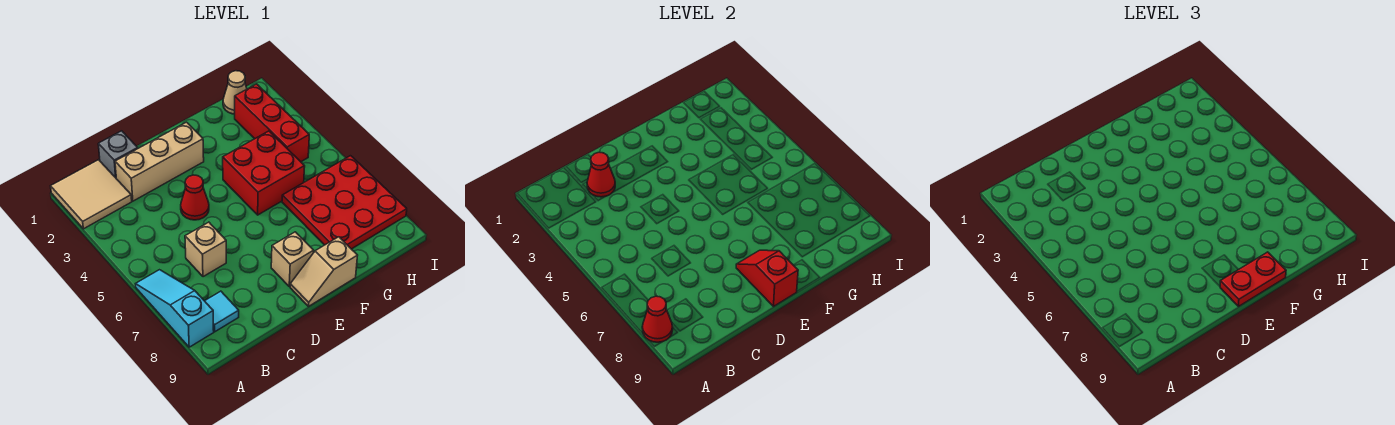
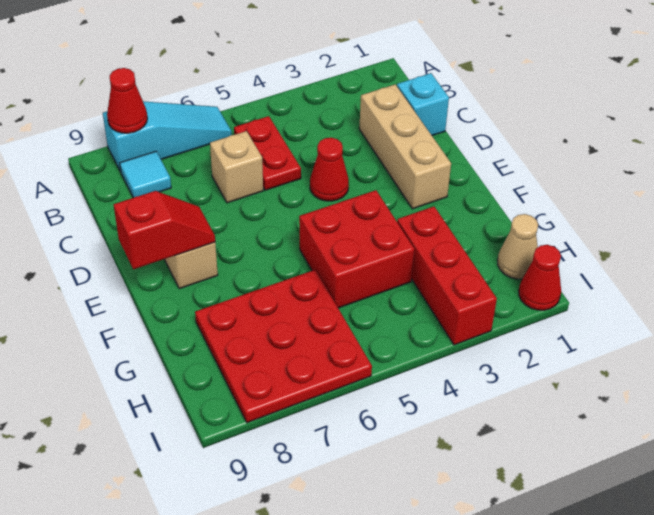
tan 2x2 tile [51,160,132,229] -> none
grey 1x1 brick [98,131,138,178] -> cyan 1x1 brick [397,73,449,136]
red 1x1 cone [587,152,615,197] -> red 1x1 cone moved to [519,245,561,310]
tan 1x2 slope [290,237,358,307] -> none
red 1x2 plate [1220,252,1286,307] -> red 1x2 plate moved to [234,116,301,190]
red 1x3 brick [235,84,309,162] -> red 1x3 brick turned to [397,207,497,345]

